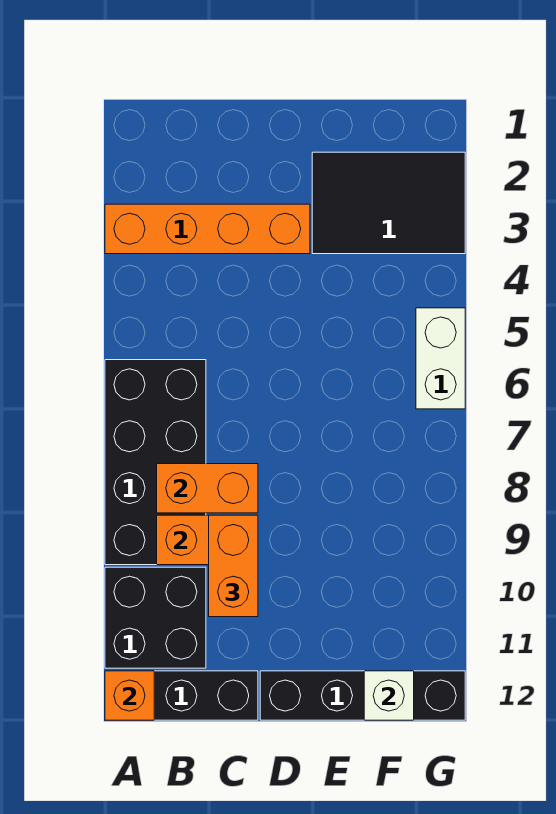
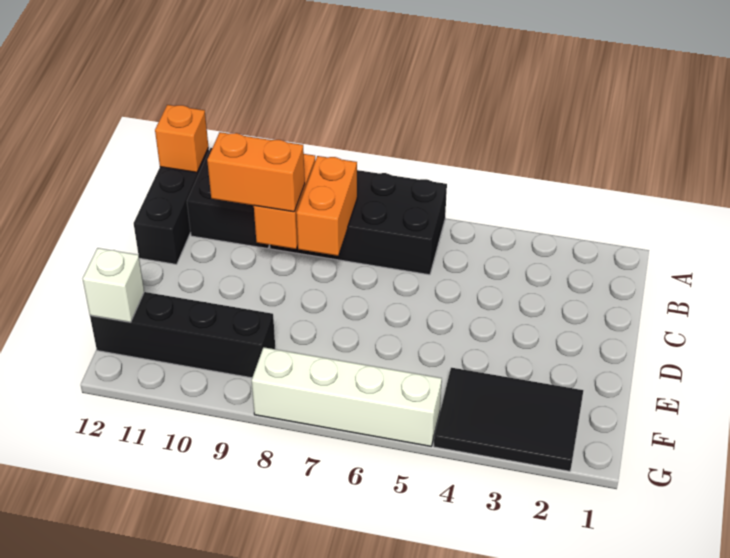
orange 1x4 brick [105,204,310,254] -> none
black 1x4 brick [260,671,465,720] -> black 1x4 brick turned to [90,292,275,378]
black 2x3 tile [312,152,465,254] -> black 2x3 tile turned to [434,368,583,471]
white 1x2 brick [416,308,465,409] -> white 1x4 brick [252,347,442,446]

